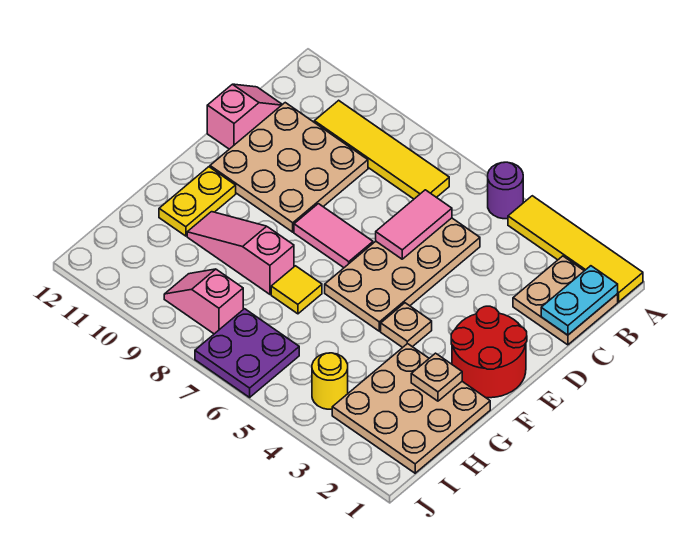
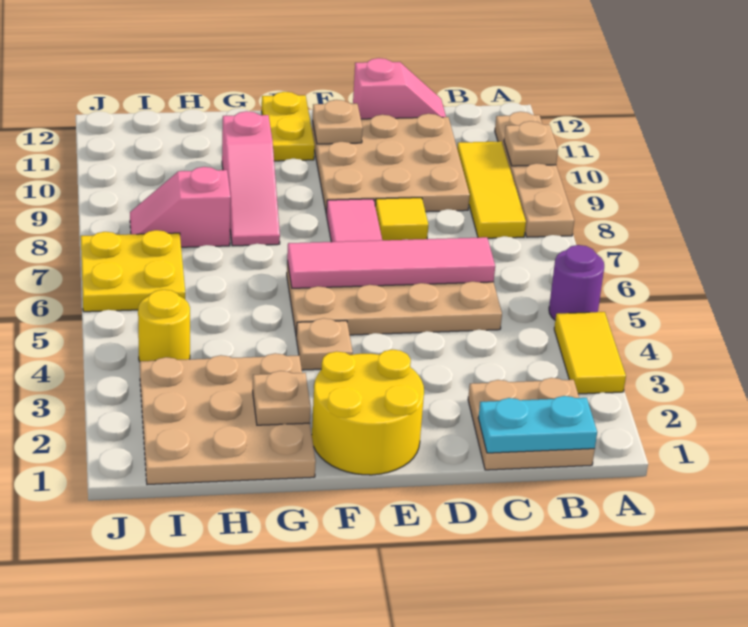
yellow 1x4 tile [508,196,643,302] -> yellow 1x2 tile [554,312,626,394]
none -> tan 1x4 plate [495,112,574,237]
none -> tan 1x1 plate [504,121,558,166]
yellow 1x4 tile [314,100,449,199] -> yellow 1x3 tile [457,141,526,238]
pink 1x2 tile [376,190,452,259] -> pink 1x4 tile [287,237,495,288]
red 2x2 round brick [451,306,527,398] -> yellow 2x2 round brick [312,350,424,475]
none -> tan 1x1 plate [312,100,363,144]
yellow 1x2 plate [159,167,236,236] -> yellow 1x2 plate turned to [262,92,315,161]
yellow 1x1 tile [271,266,322,314] -> yellow 1x1 tile moved to [375,198,428,240]
pink 1x3 slope [187,212,294,294] -> pink 1x3 slope turned to [222,111,280,246]
purple 2x2 plate [195,309,299,397] -> yellow 2x2 plate [81,230,185,312]
pink 1x2 slope [164,269,243,334] -> pink 1x2 slope turned to [130,167,231,247]

